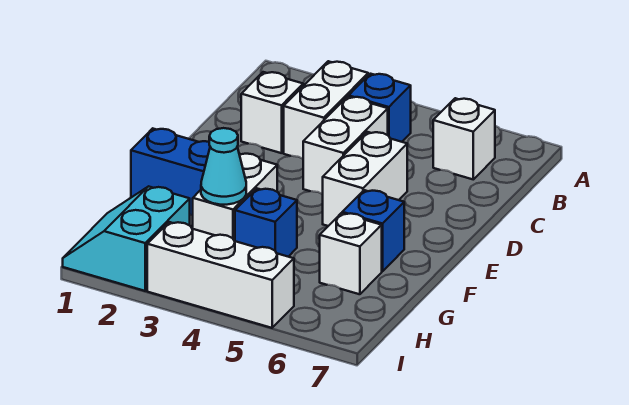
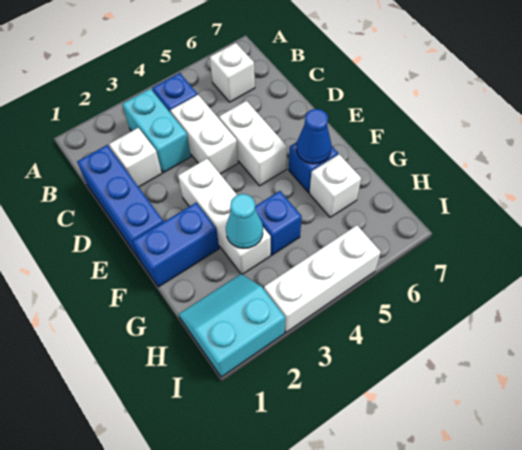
white 1x2 brick [284,61,368,159] -> cyan 1x2 brick [122,89,191,173]
none -> blue 1x3 brick [77,145,163,258]
white 1x2 brick [193,154,277,241] -> white 1x3 brick [178,158,271,274]
none -> blue 1x1 cone [296,109,332,164]
cyan 2x2 slope [63,186,190,291] -> cyan 2x2 slope turned to [179,274,285,377]

